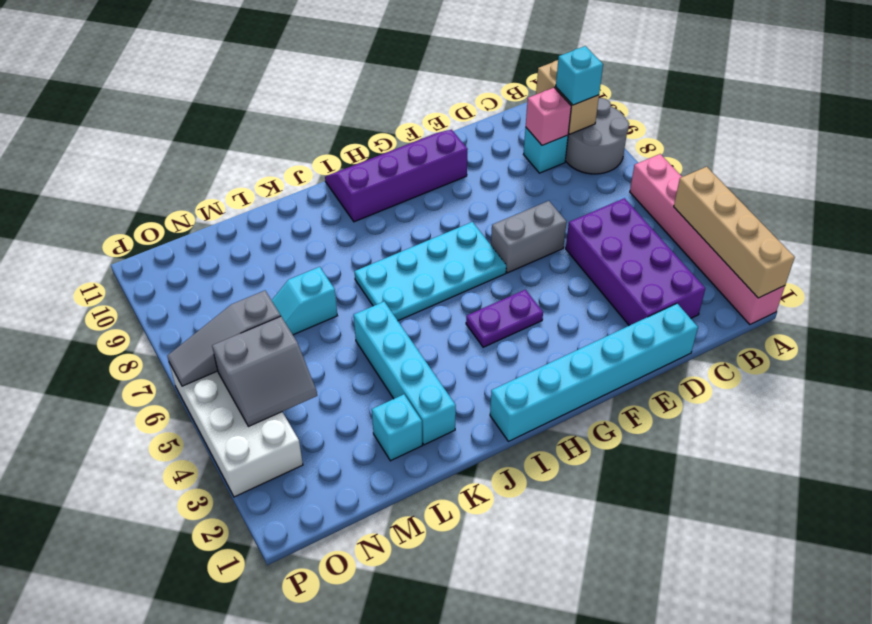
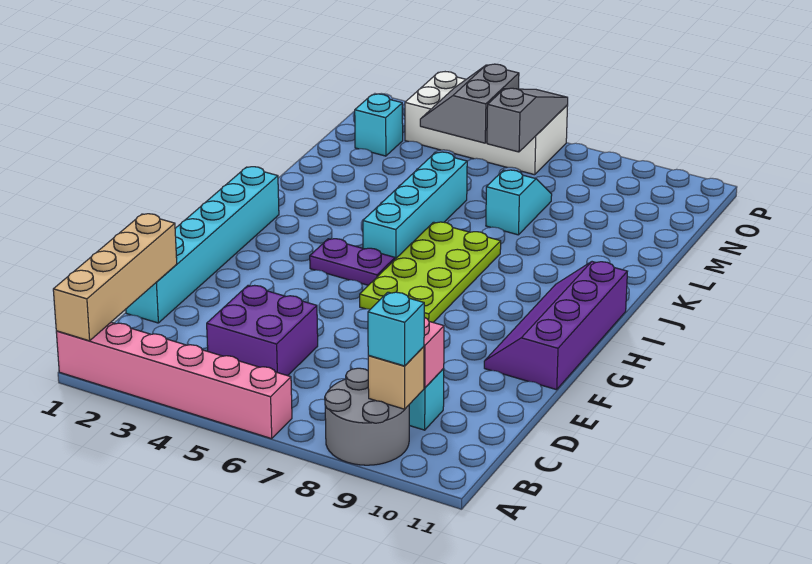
tan 1x4 brick [674,167,795,298] -> tan 1x4 brick turned to [53,214,177,341]
tan 1x2 brick [536,60,599,134] -> tan 1x1 brick [368,347,424,409]
purple 2x4 brick [566,198,705,326] -> purple 2x2 brick [207,285,318,376]
grey 1x2 brick [491,201,566,273] -> none
purple 2x4 slope [325,130,468,222] -> purple 2x4 slope turned to [484,262,627,390]
purple 1x2 plate [466,290,543,347] -> purple 1x2 plate turned to [310,239,395,285]
cyan 2x4 plate [355,222,506,321] -> lime 2x4 plate [360,222,501,322]
cyan 1x4 brick [354,302,456,445] -> cyan 1x4 brick turned to [363,152,467,259]
cyan 1x1 brick [372,394,422,461] -> cyan 1x1 brick moved to [355,94,403,156]

